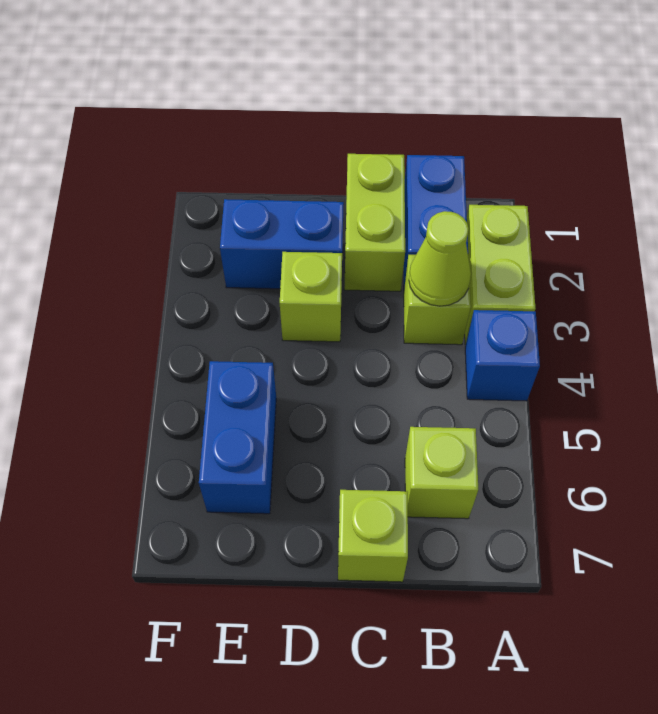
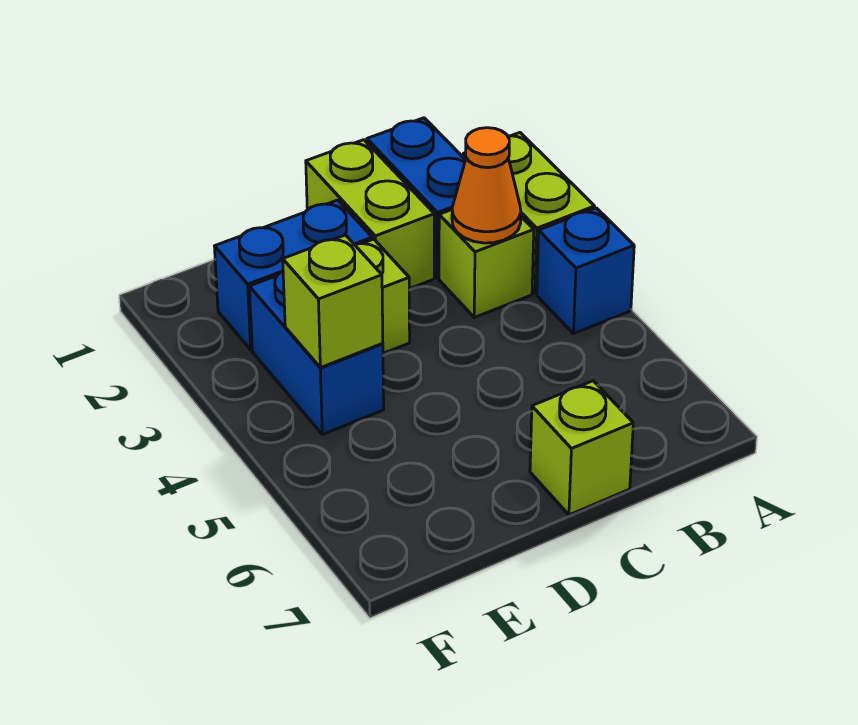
lime 1x1 cone [409,211,471,306] -> orange 1x1 cone [452,128,521,243]
lime 1x1 brick [405,427,478,519] -> lime 1x1 brick moved to [283,235,383,368]
blue 1x2 brick [199,361,276,514] -> blue 1x2 brick moved to [249,271,384,434]

